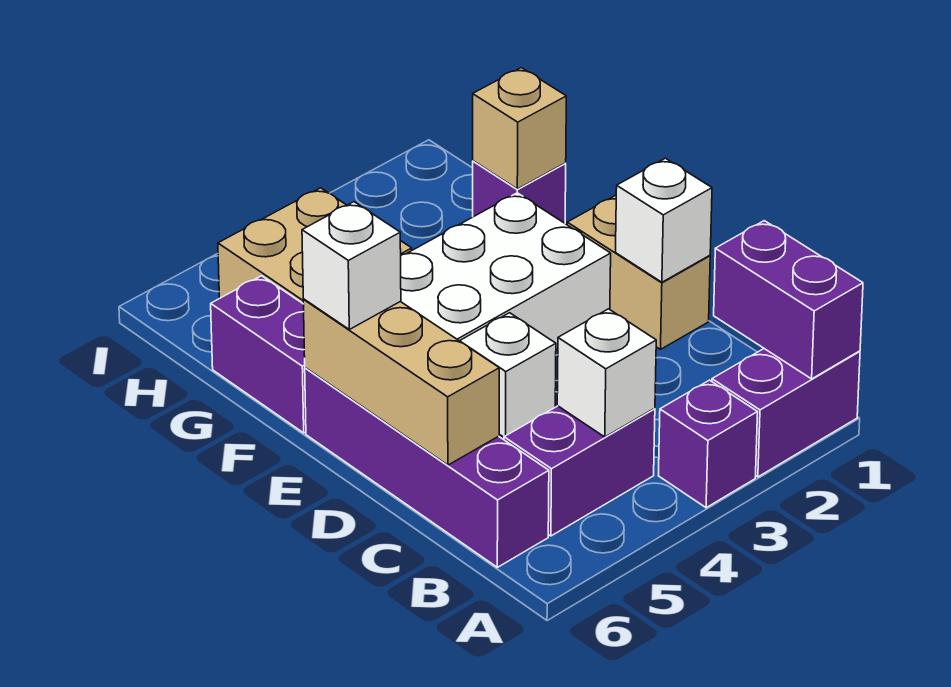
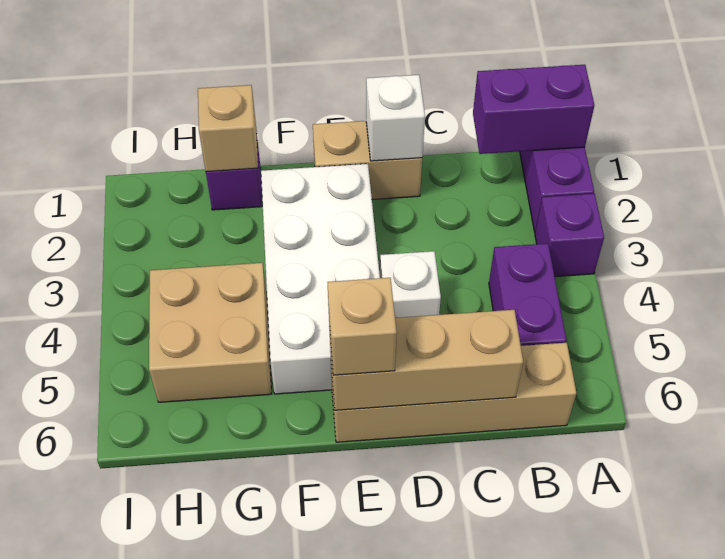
white 1x1 brick [557,309,656,437] -> none
purple 1x4 brick [305,368,549,567] -> tan 1x4 brick [331,343,576,442]
white 1x1 brick [302,202,401,329] -> tan 1x1 brick [328,278,397,375]
purple 1x2 brick [211,276,306,433] -> none

